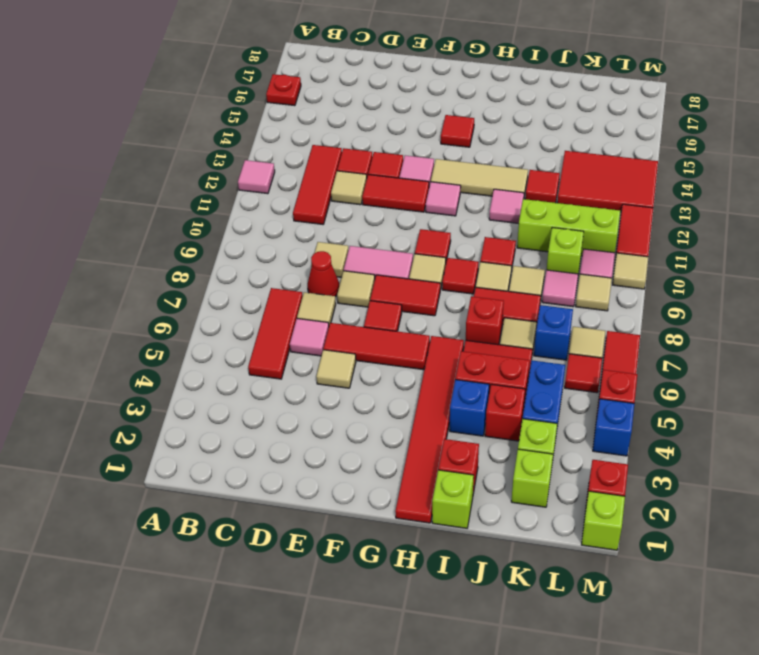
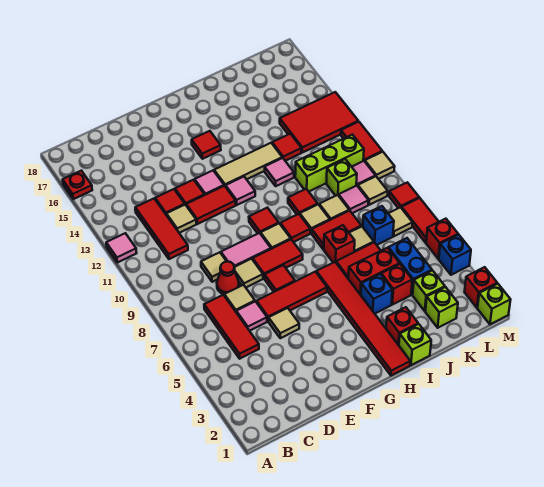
red 1x1 tile [565,354,602,393] -> red 1x1 tile moved to [389,182,419,208]

